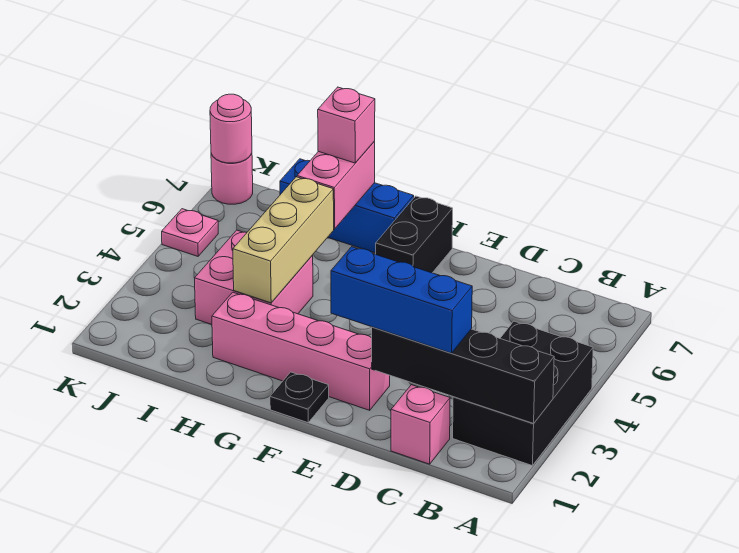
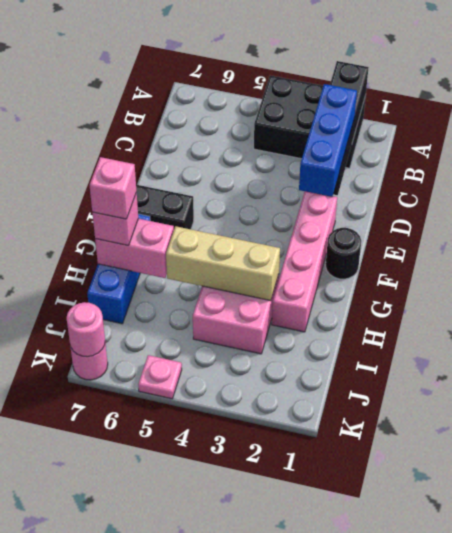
pink 1x1 brick [391,385,450,464] -> pink 1x1 brick moved to [90,157,137,219]
black 1x1 plate [270,372,329,423] -> black 1x1 round brick [326,228,361,279]

